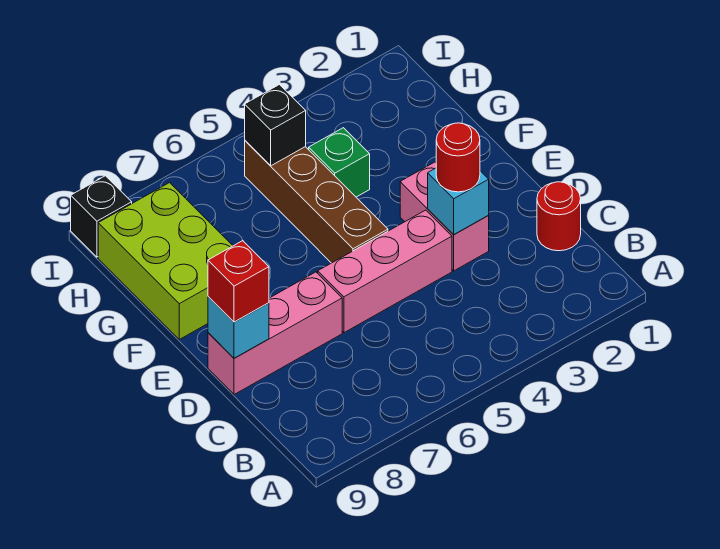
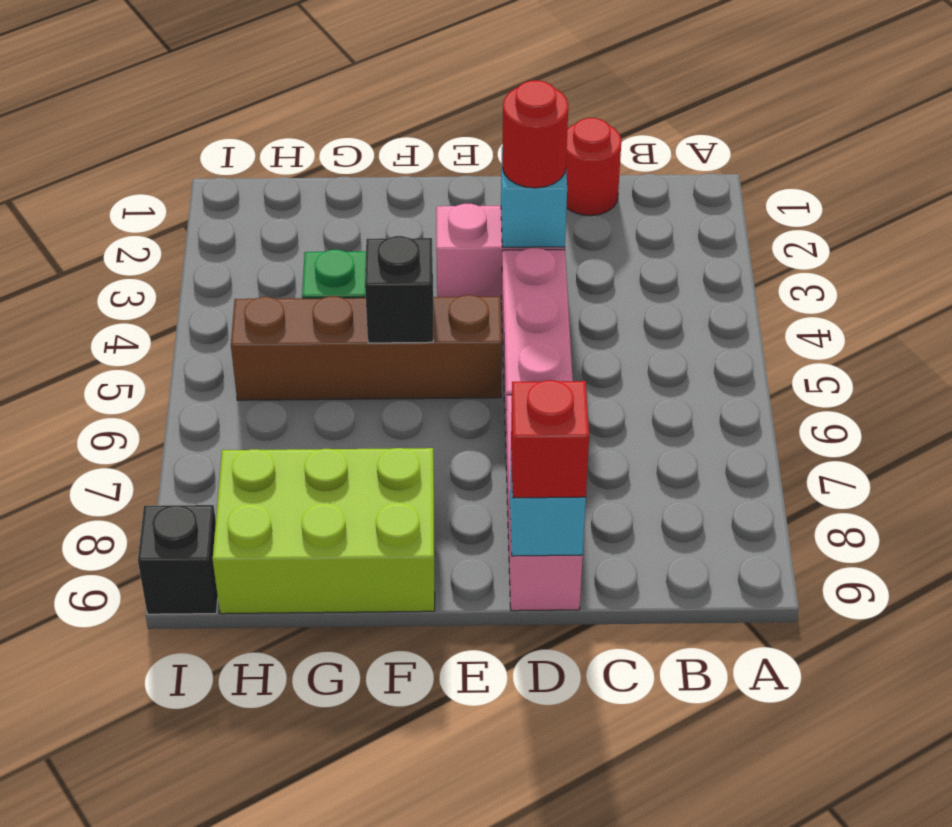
black 1x1 brick [245,85,306,166] -> black 1x1 brick moved to [365,236,433,343]

